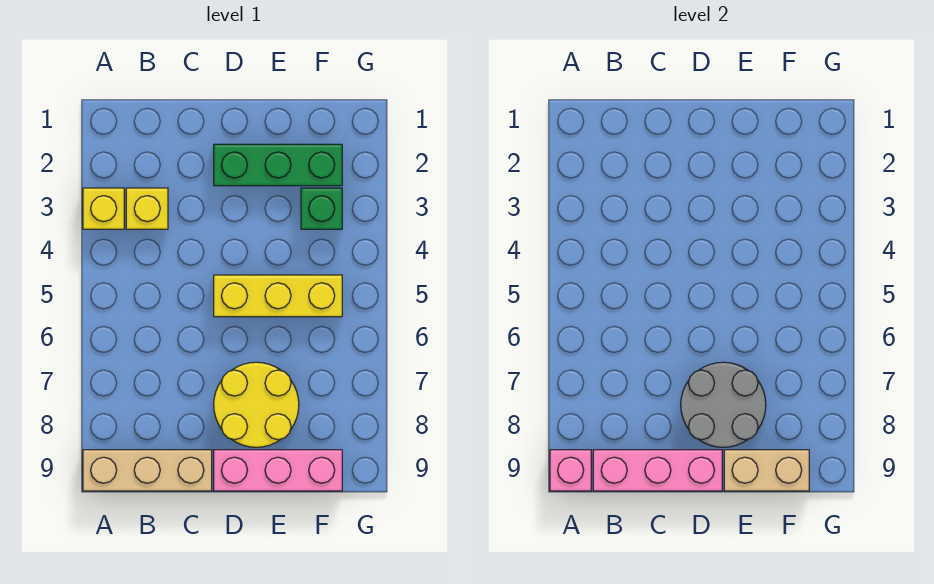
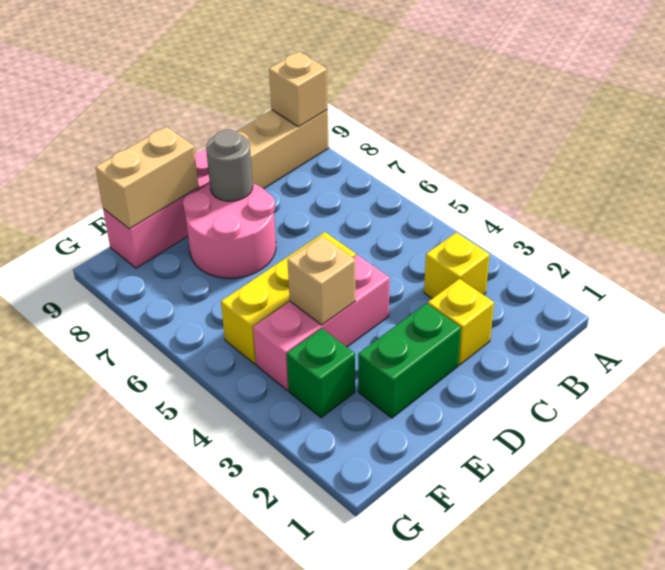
yellow 1x1 brick [83,188,124,229] -> yellow 1x1 brick moved to [428,279,494,365]
pink 1x1 brick [550,450,591,491] -> tan 1x1 brick [269,52,328,127]
pink 1x3 brick [593,450,722,491] -> pink 1x3 brick moved to [253,255,390,390]
green 1x3 brick [214,144,342,186] -> green 1x2 brick [358,303,461,418]
yellow 2x2 round brick [214,362,299,447] -> pink 2x2 round brick [183,184,276,278]
grey 2x2 round brick [681,362,766,447] -> grey 1x1 round brick [206,130,253,201]
none -> tan 1x1 brick [287,237,355,325]

